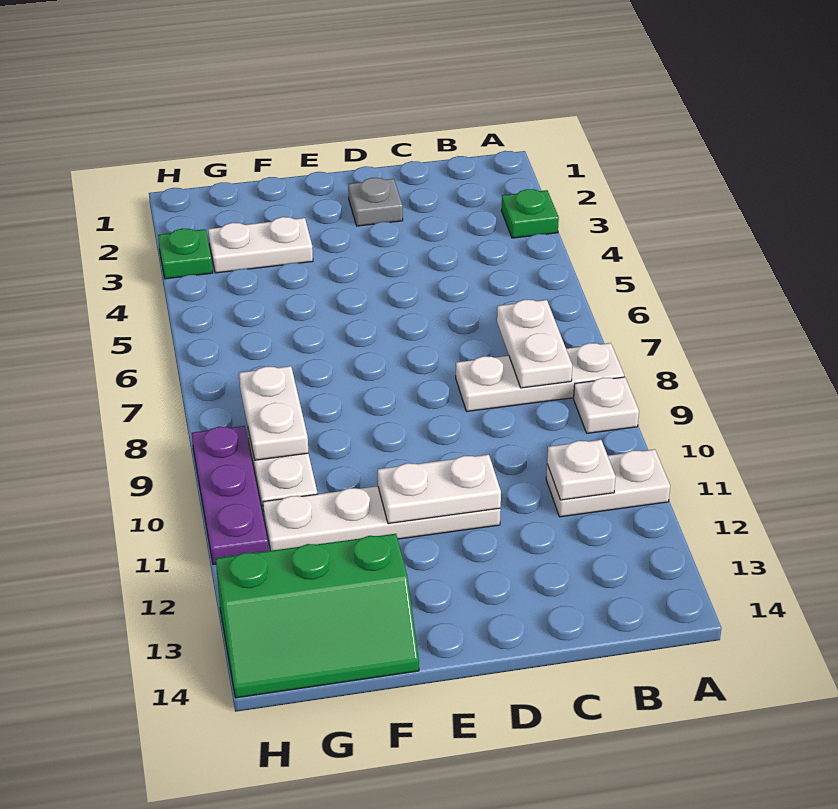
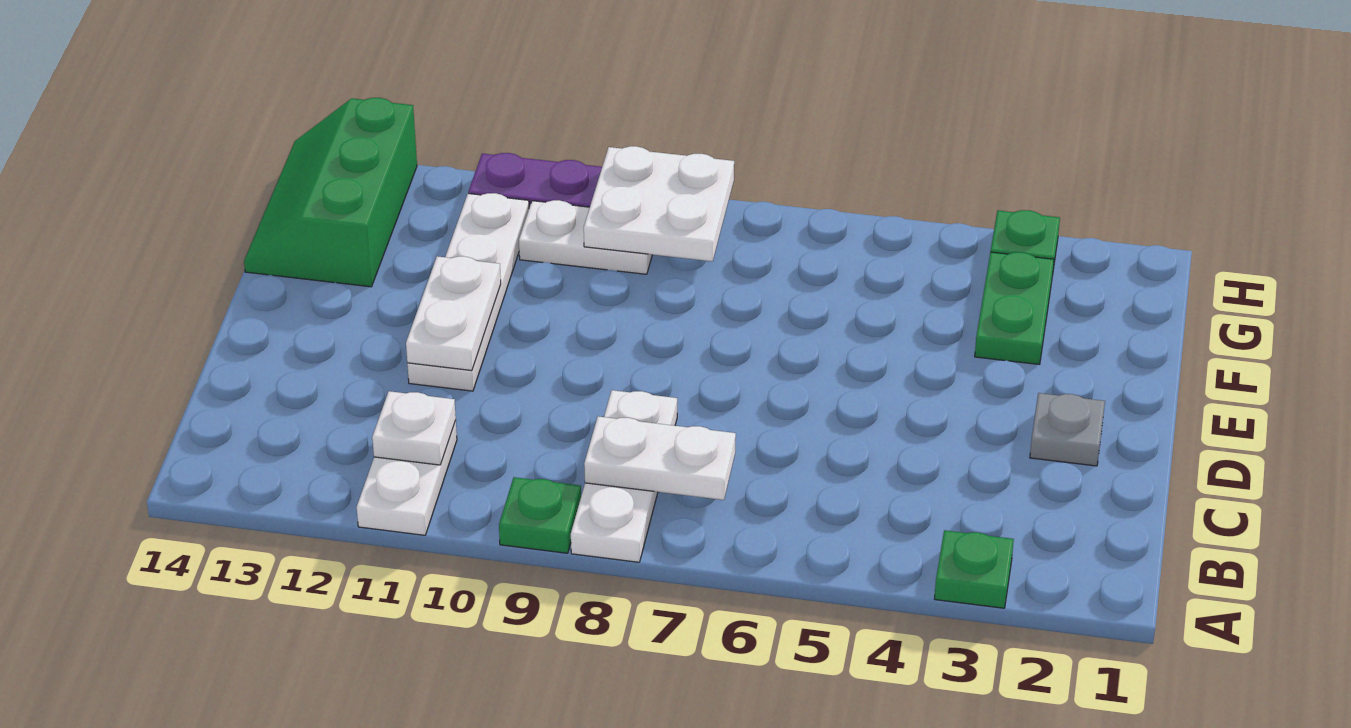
white 1x1 plate [574,377,639,433] -> green 1x1 plate [499,477,581,553]
white 1x2 plate [208,217,313,273] -> green 1x2 plate [975,252,1054,365]
white 1x2 plate [239,366,308,460] -> white 2x2 plate [584,146,734,261]

